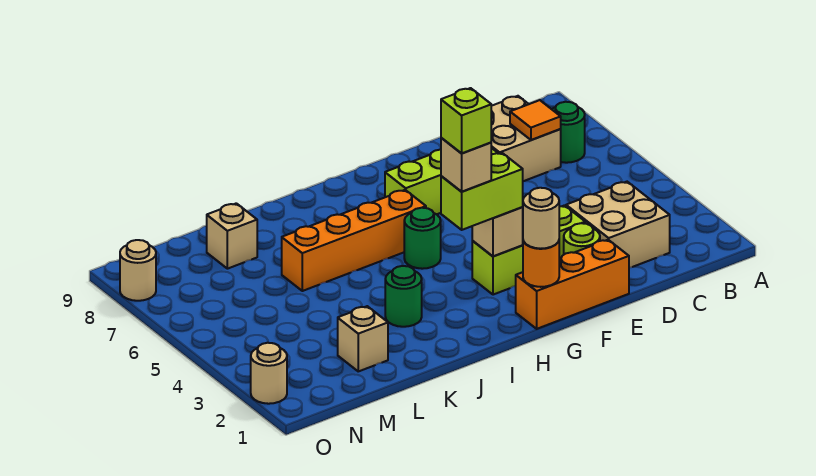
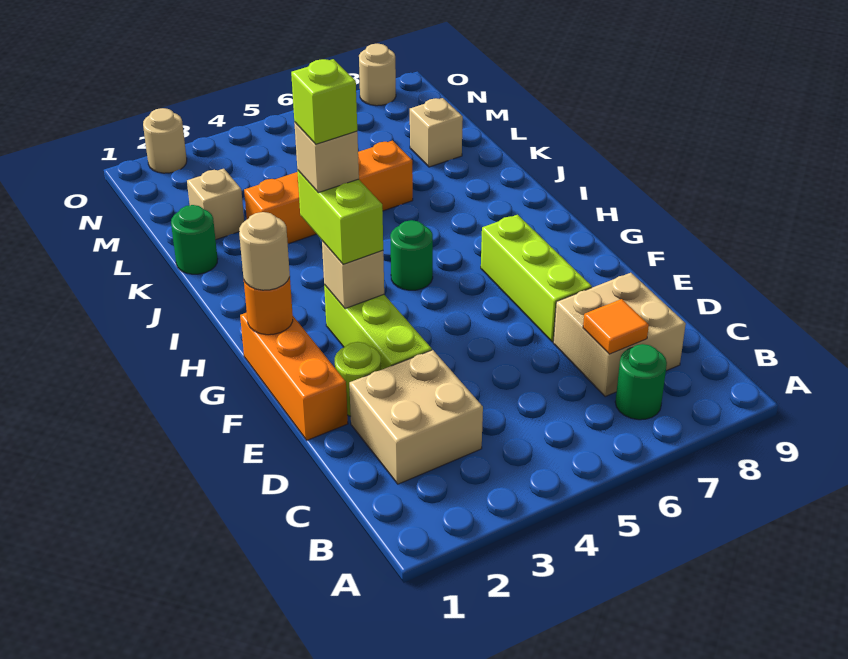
orange 1x4 brick [282,190,426,291] -> orange 1x4 brick turned to [244,141,413,244]
green 1x1 round brick [385,266,422,327] -> green 1x1 round brick moved to [171,205,218,274]

